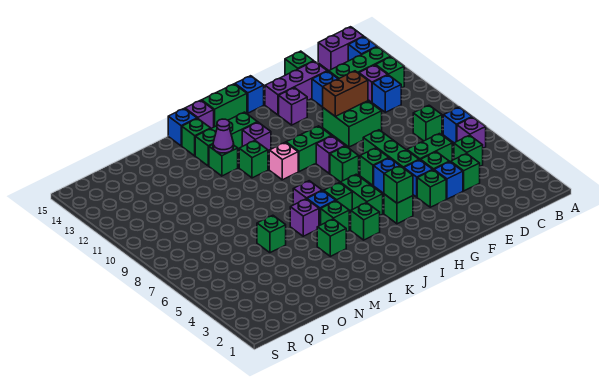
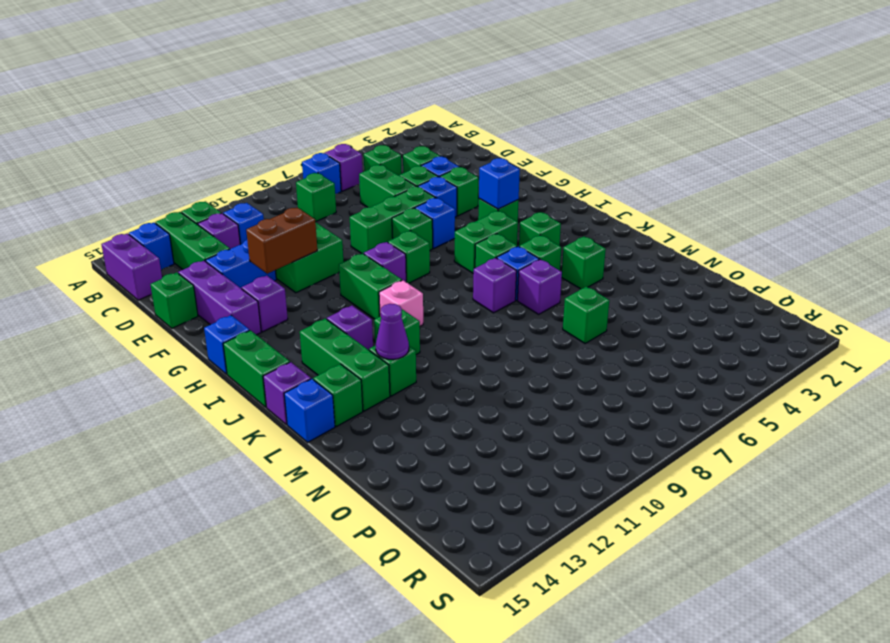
brown 1x2 brick [323,71,368,116] -> brown 1x2 brick turned to [246,208,317,274]
green 1x1 brick [384,166,413,203] -> blue 1x1 brick [479,158,520,209]

